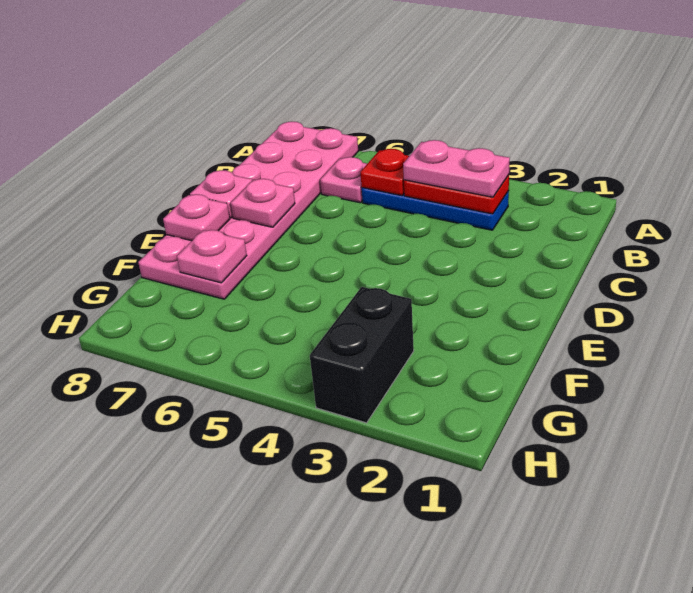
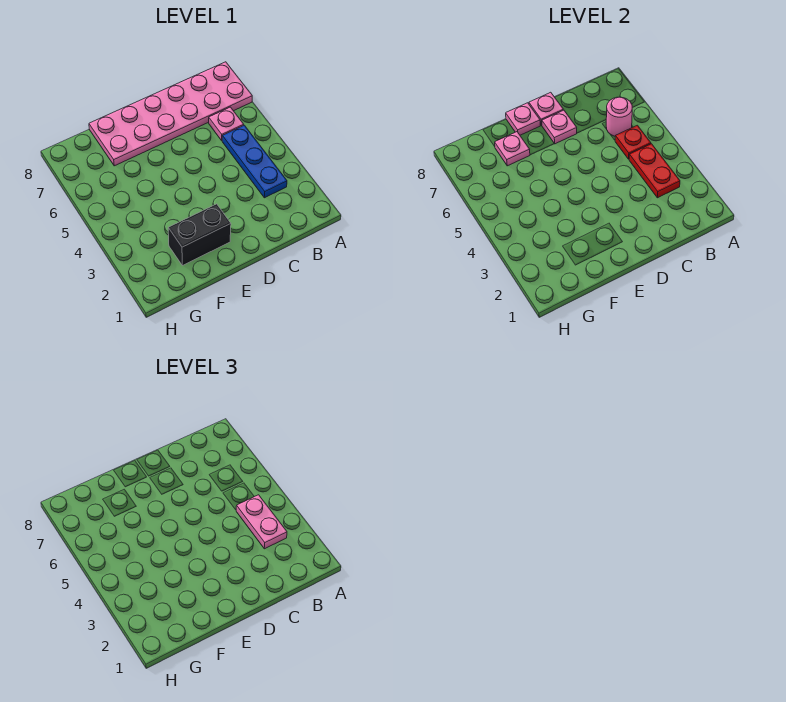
none -> pink 1x1 round brick [606,97,632,136]
black 1x2 brick [310,287,414,423] -> black 1x2 brick moved to [168,204,231,266]

